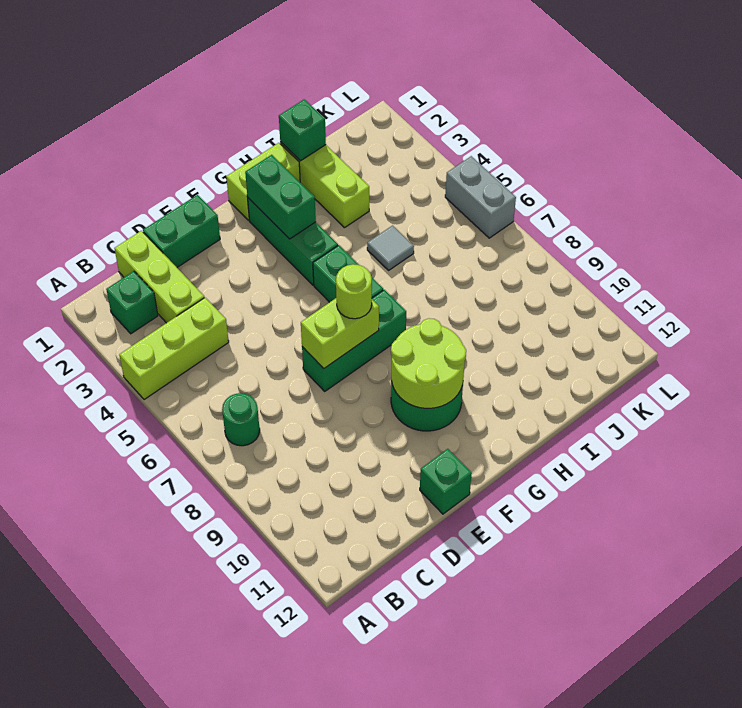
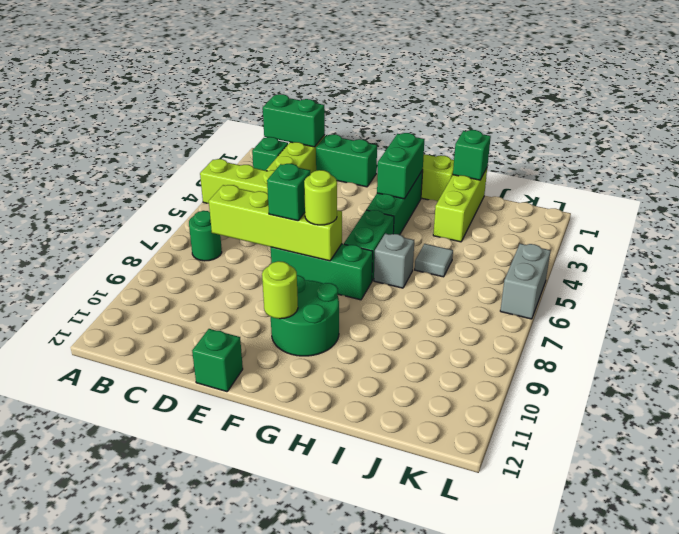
none -> green 1x2 brick [263,94,325,147]
lime 1x2 brick [301,298,379,368] -> lime 1x4 brick [209,185,342,261]
none -> green 1x1 brick [267,164,310,221]
lime 2x2 round brick [391,318,466,408] -> lime 1x1 round brick [262,261,298,319]
none -> grey 1x1 brick [374,234,414,288]

